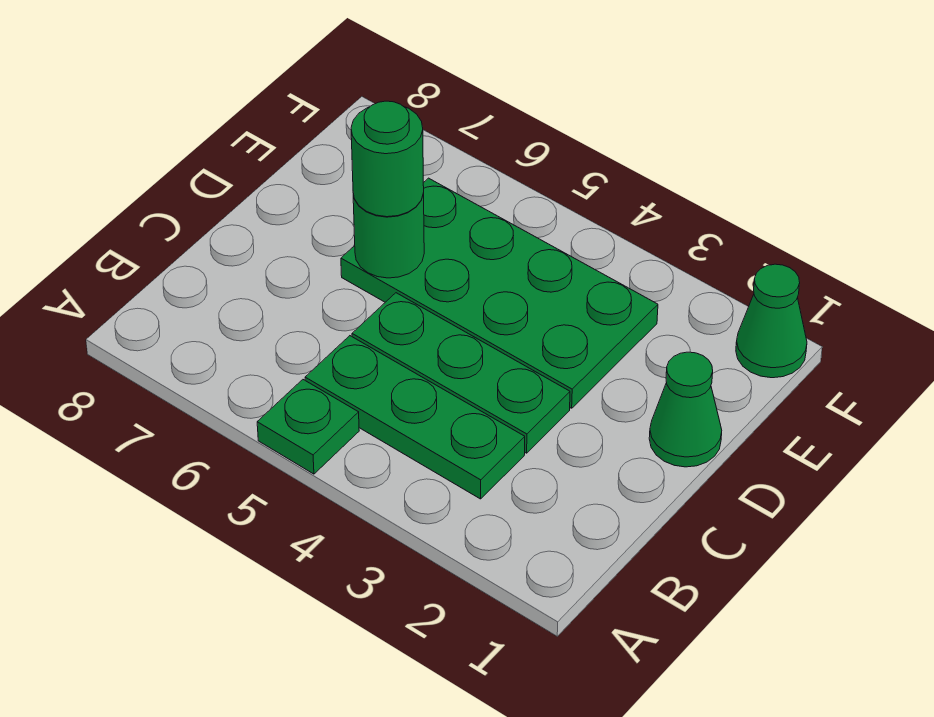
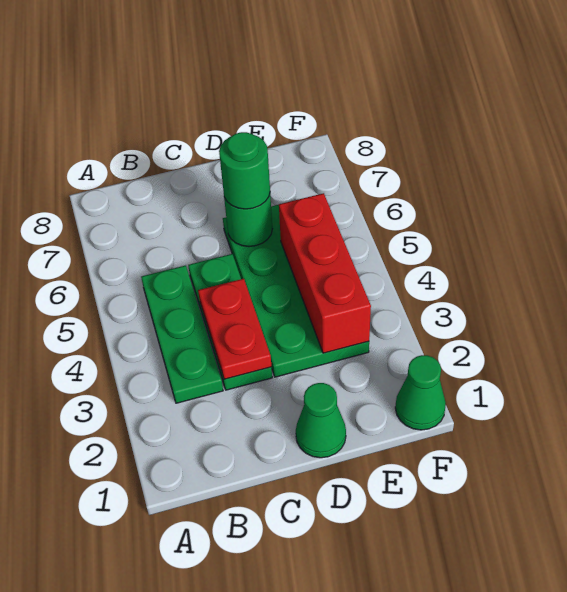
green 1x1 plate [257,380,359,474] -> none
none -> red 1x2 plate [198,279,271,379]
none -> red 1x3 brick [279,193,371,353]

